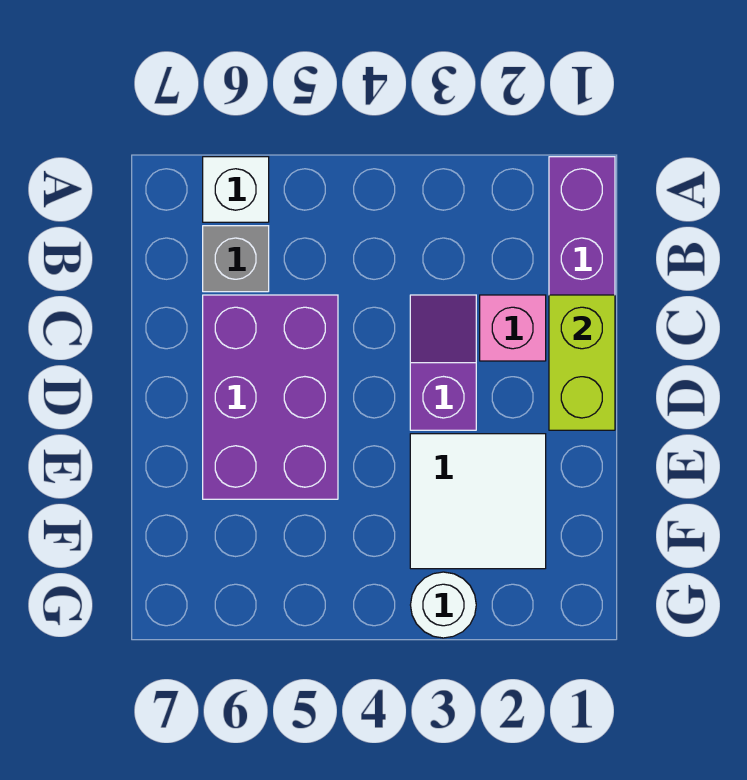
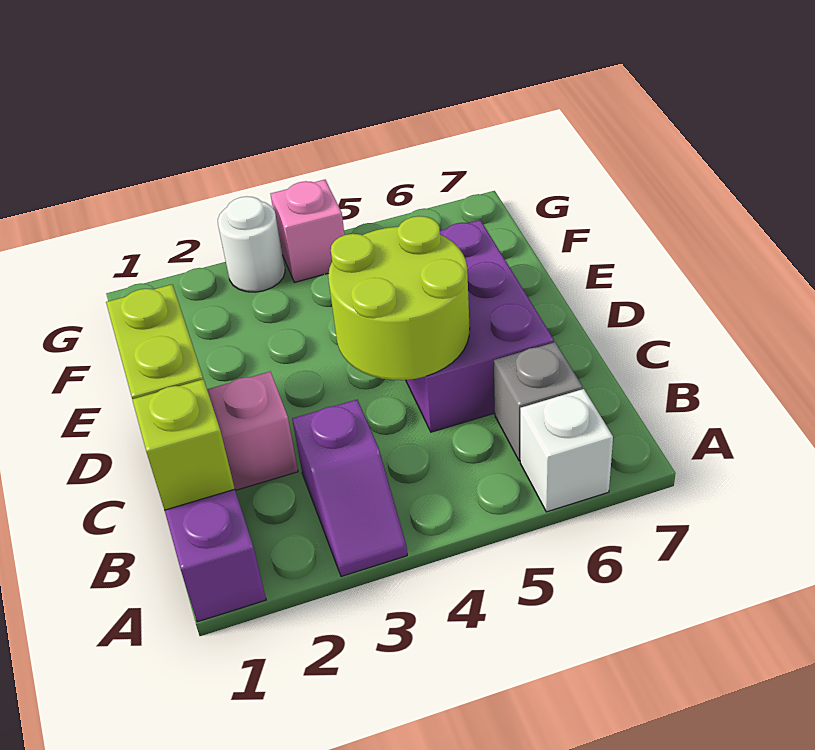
none -> lime 1x1 brick [132,379,235,510]
purple 1x2 slope [410,295,476,430] -> purple 1x2 slope moved to [292,400,407,577]
none -> lime 2x2 round brick [328,216,470,380]
white 2x2 tile [410,434,546,569] -> none
none -> pink 1x1 brick [271,180,345,282]

